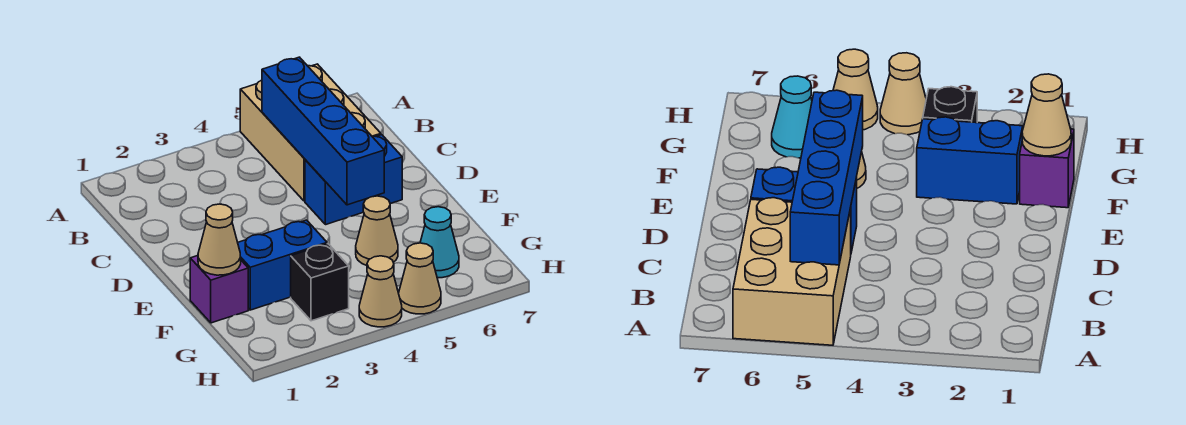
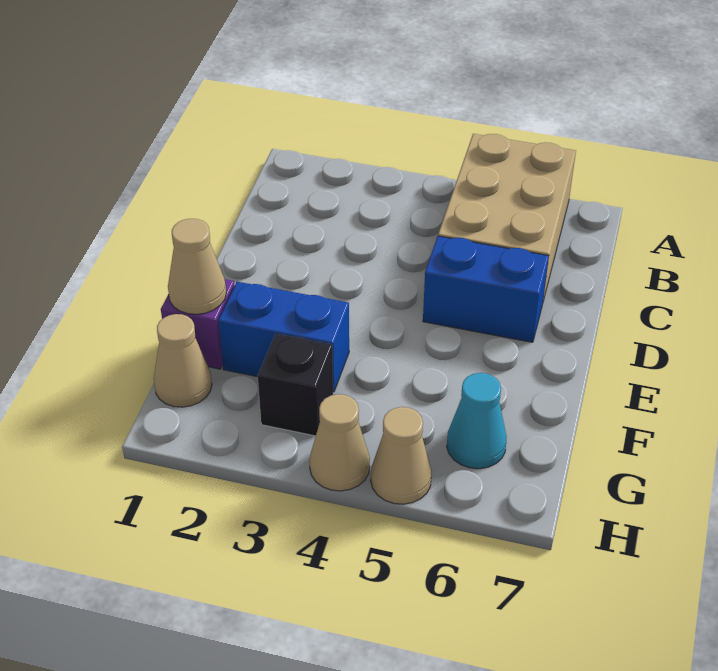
blue 1x4 brick [262,57,384,205] -> none
tan 1x1 cone [356,196,398,265] -> tan 1x1 cone moved to [154,314,212,407]

